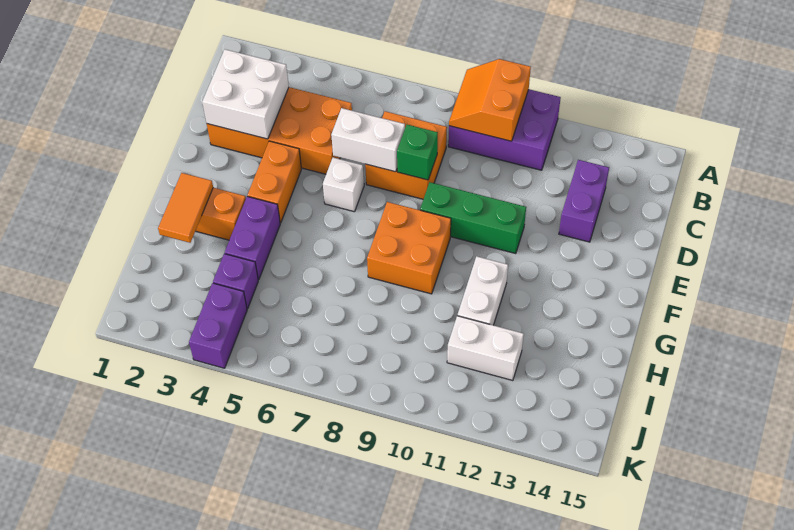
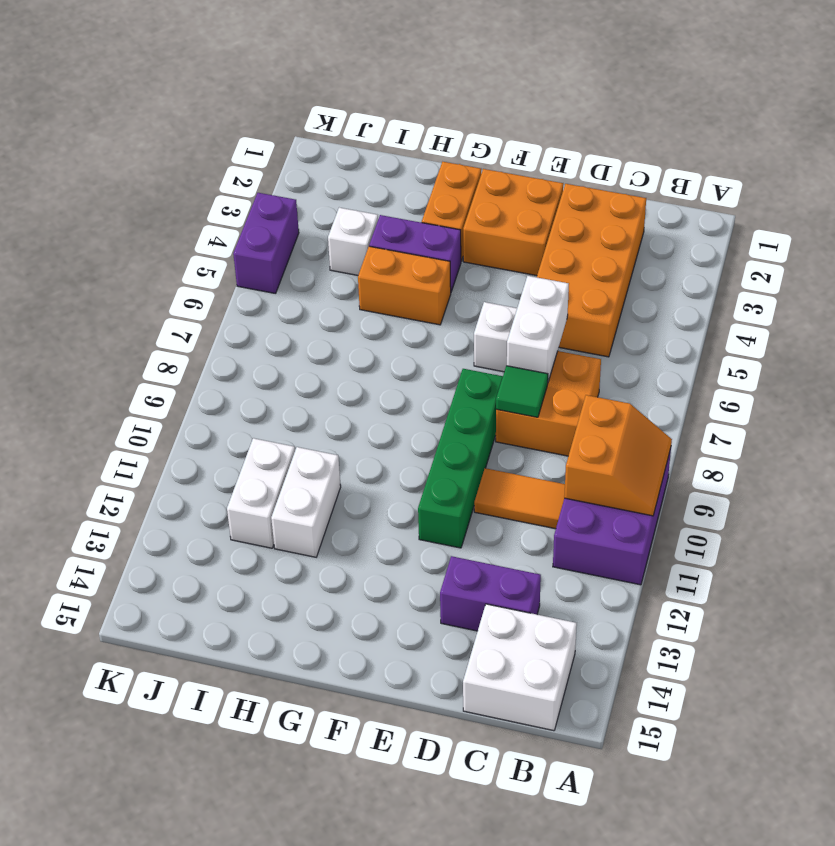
orange 2x2 slope [449,59,531,141] -> orange 2x2 slope turned to [564,395,672,516]
white 2x2 brick [202,49,289,139] -> white 2x2 brick moved to [463,604,577,731]
green 1x1 brick [397,125,438,180] -> green 1x1 tile [496,366,548,417]
orange 1x2 brick [248,141,302,223] -> orange 1x2 brick moved to [358,246,451,325]
green 1x3 brick [420,182,526,254] -> green 1x4 brick [418,369,503,548]
orange 2x2 brick [367,202,451,294] -> orange 2x2 brick moved to [463,169,563,276]
orange 1x2 tile [158,173,213,243] -> orange 1x2 tile moved to [474,468,565,529]
white 1x2 brick [457,256,508,325] -> white 1x2 brick turned to [271,447,341,557]
purple 1x1 brick [213,254,258,309] -> white 1x1 brick [328,208,378,275]
purple 1x2 brick [189,283,247,368] -> purple 1x2 brick turned to [233,193,299,294]

